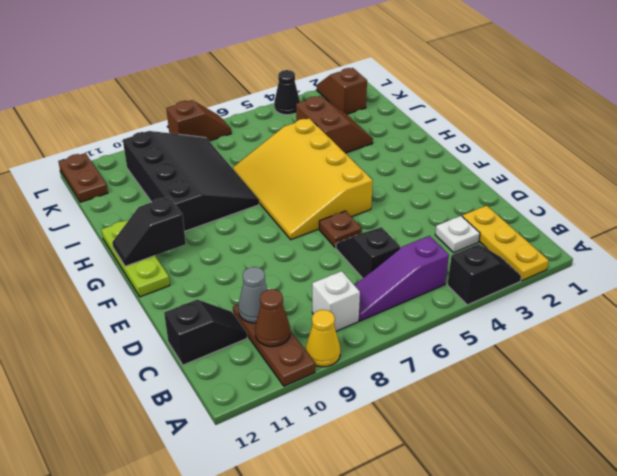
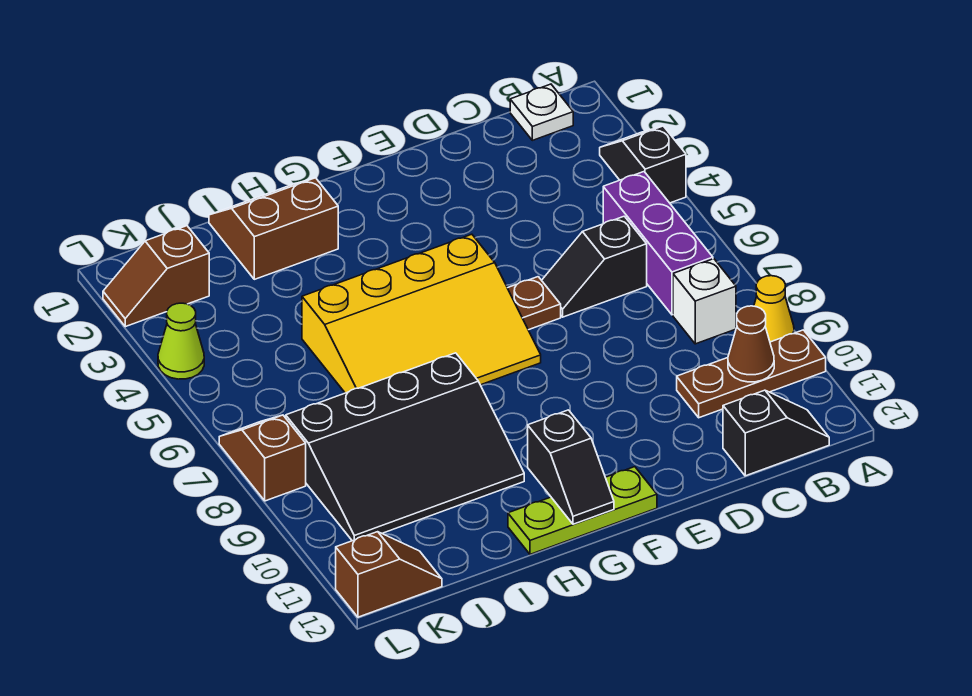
yellow 1x3 plate [462,206,549,281] -> none
purple 1x3 slope [355,236,449,321] -> purple 1x3 brick [603,172,713,315]
white 1x1 plate [435,216,480,252] -> white 1x1 plate moved to [510,84,573,140]
grey 1x1 cone [238,267,268,323] -> none
black 1x2 slope [164,300,247,365] -> black 1x2 slope turned to [723,390,829,476]
black 3x4 slope [123,131,259,232] -> black 3x4 slope turned to [286,353,524,541]
brown 2x2 slope [296,96,373,153] -> brown 2x2 slope moved to [209,178,338,279]
brown 1x2 plate [59,153,108,202] -> brown 1x2 slope [336,532,442,617]
black 1x1 cone [274,70,300,115] -> lime 1x1 cone [158,303,204,379]

